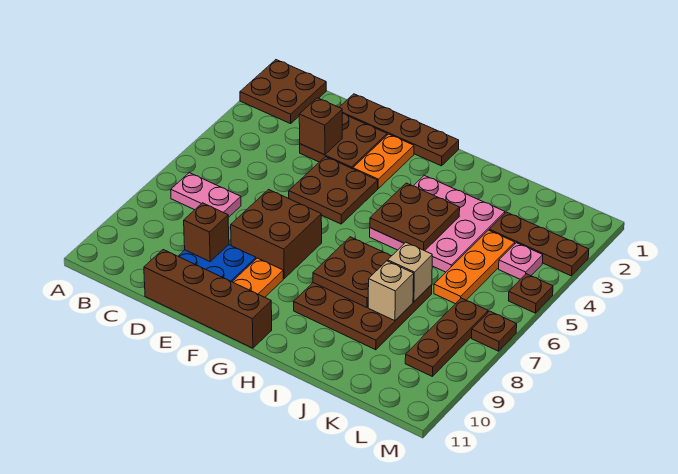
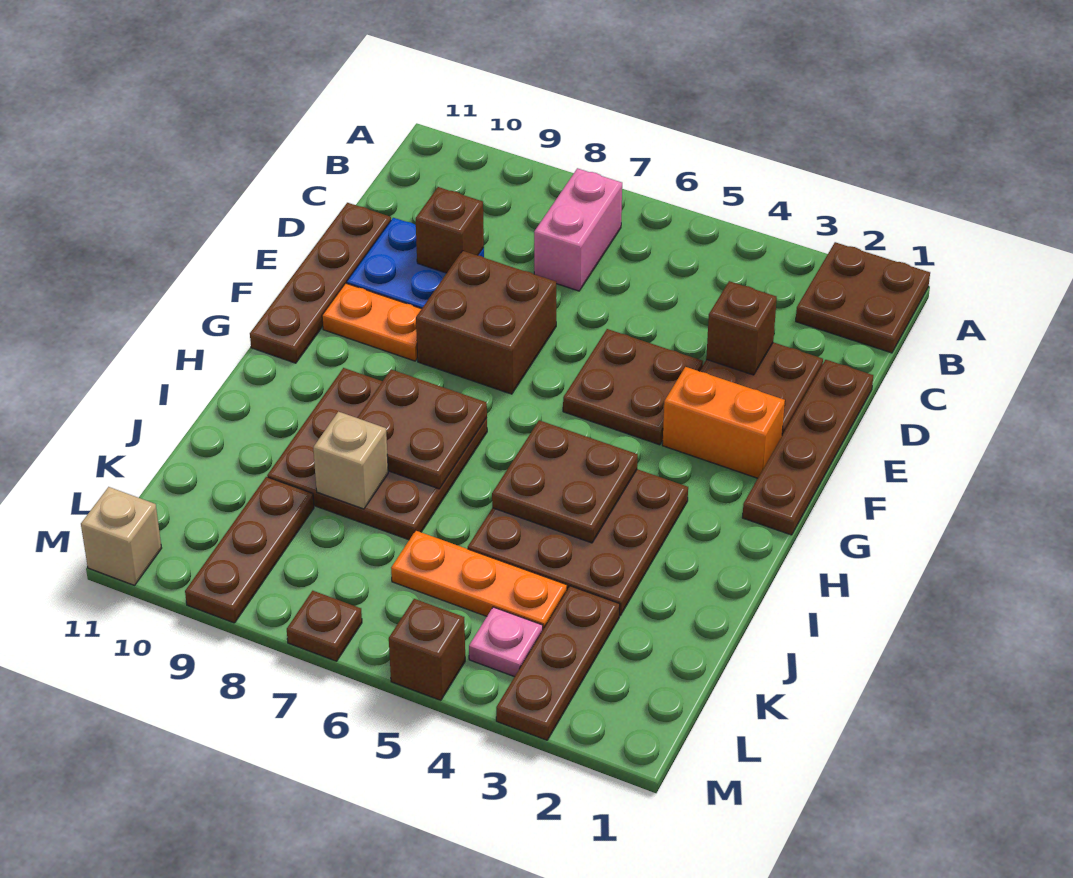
pink 1x2 plate [171,173,241,218] -> pink 1x2 brick [534,168,622,291]
brown 1x4 brick [144,250,272,348] -> brown 1x4 plate [250,203,391,363]
orange 1x2 plate [353,134,414,188] -> orange 1x2 brick [662,367,785,478]
pink 3x3 plate [370,175,505,272] -> brown 3x3 plate [468,469,688,616]
tan 1x1 brick [388,242,432,302] -> tan 1x1 brick moved to [81,487,162,585]
brown 1x3 plate [405,298,488,377] -> brown 1x3 plate turned to [185,477,314,623]
brown 1x1 plate [508,274,553,313] -> brown 1x1 brick [389,599,465,700]

